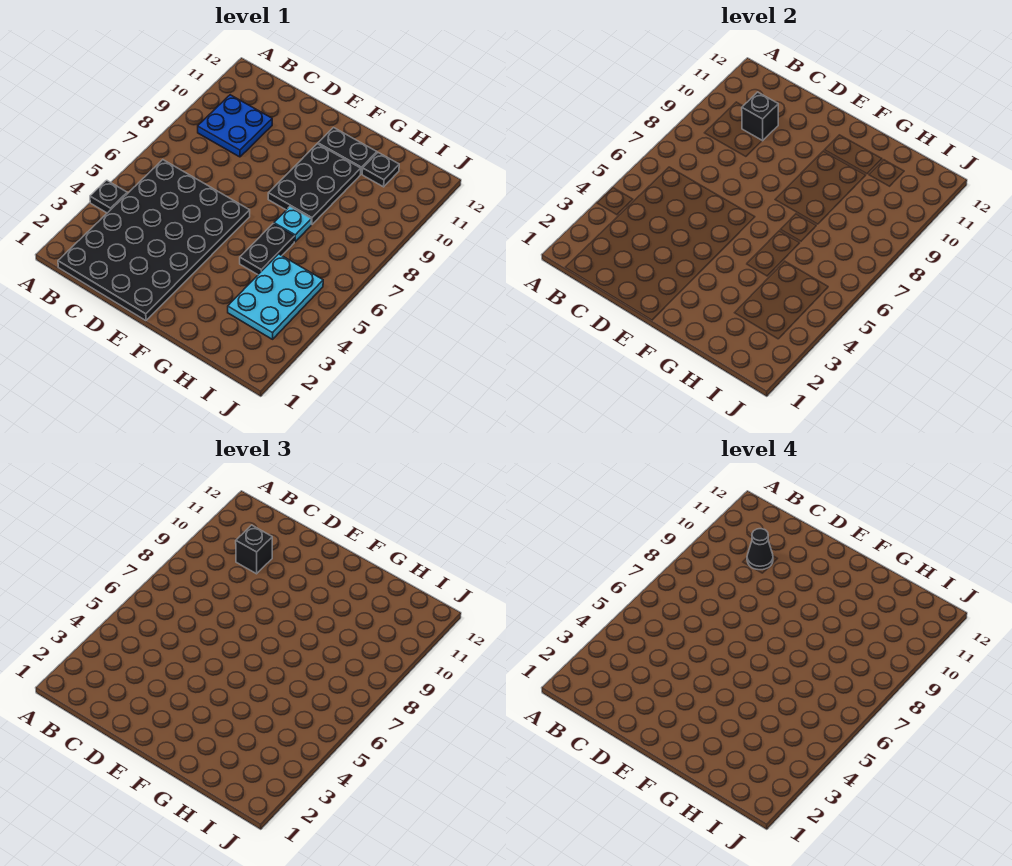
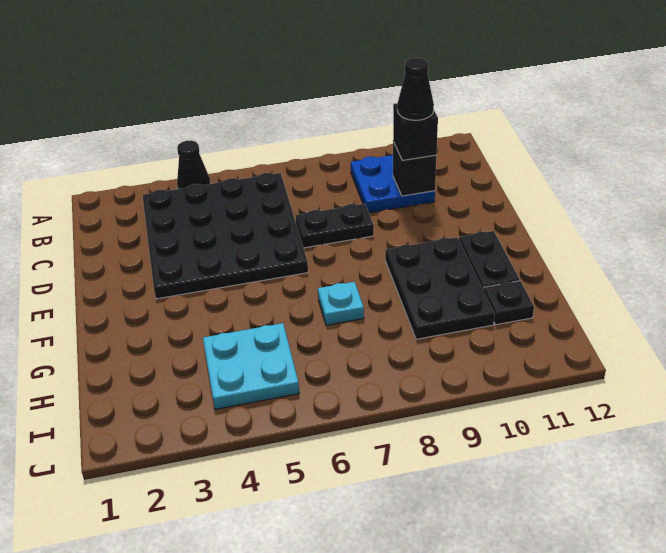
black 1x1 plate [90,180,127,213] -> black 1x1 cone [177,140,211,189]
black 4x6 plate [58,160,250,321] -> black 4x4 plate [142,173,308,299]
black 2x3 plate [268,144,361,225] -> black 2x3 plate turned to [385,237,495,339]
black 1x2 plate [240,224,295,275] -> black 1x2 plate moved to [295,204,374,248]
cyan 2x3 plate [228,254,323,339] -> cyan 2x2 plate [203,323,299,409]

